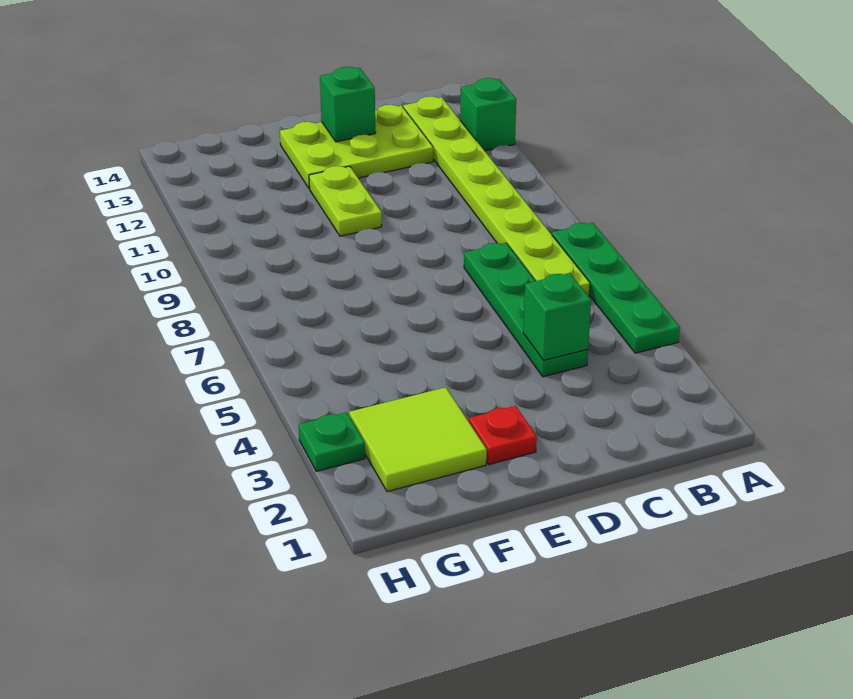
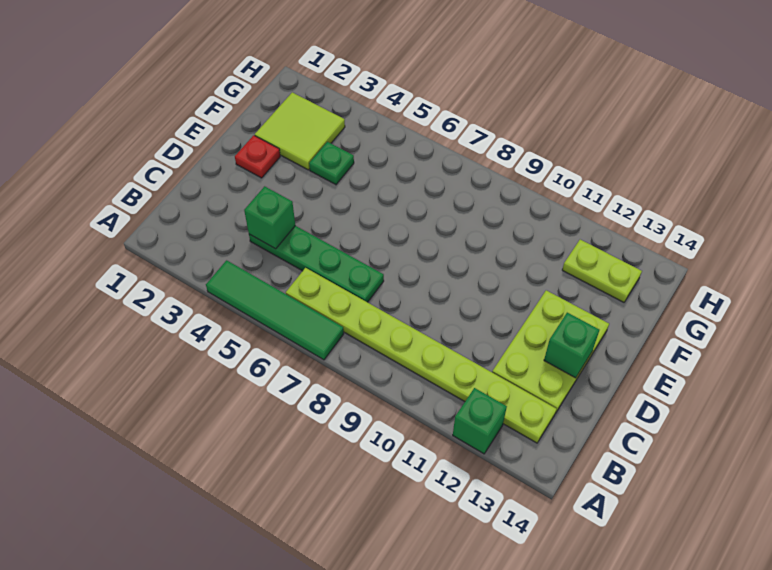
green 1x4 plate [552,223,680,353] -> green 1x4 tile [206,260,344,360]
lime 1x2 plate [309,166,382,236] -> lime 1x2 plate moved to [562,240,642,302]
green 1x1 plate [299,412,365,471] -> green 1x1 plate moved to [309,142,354,185]

